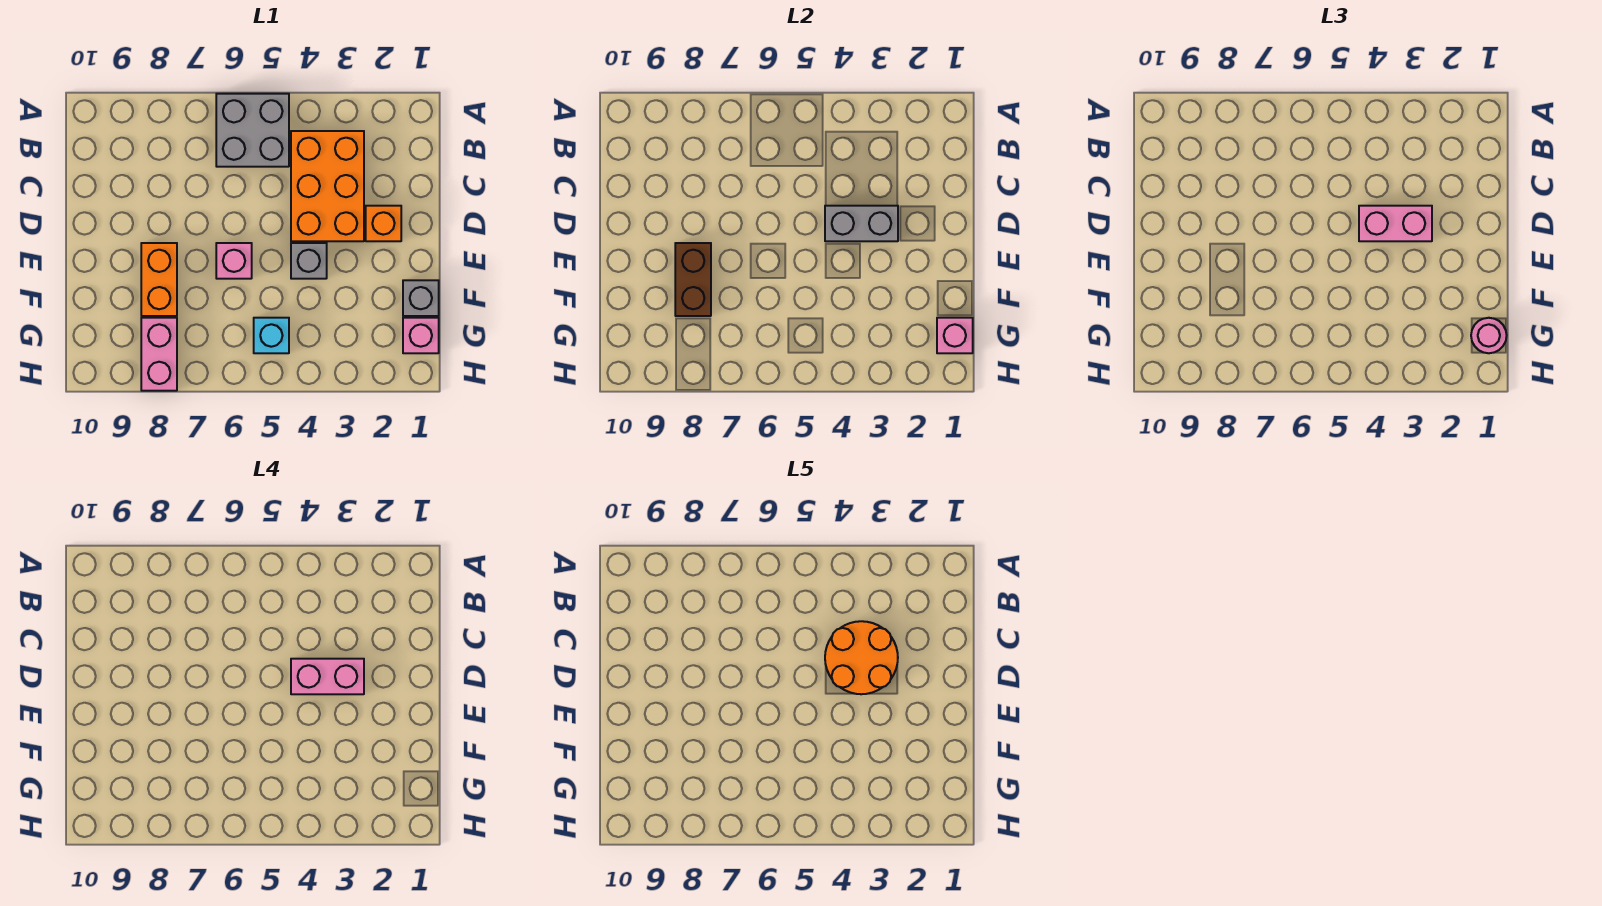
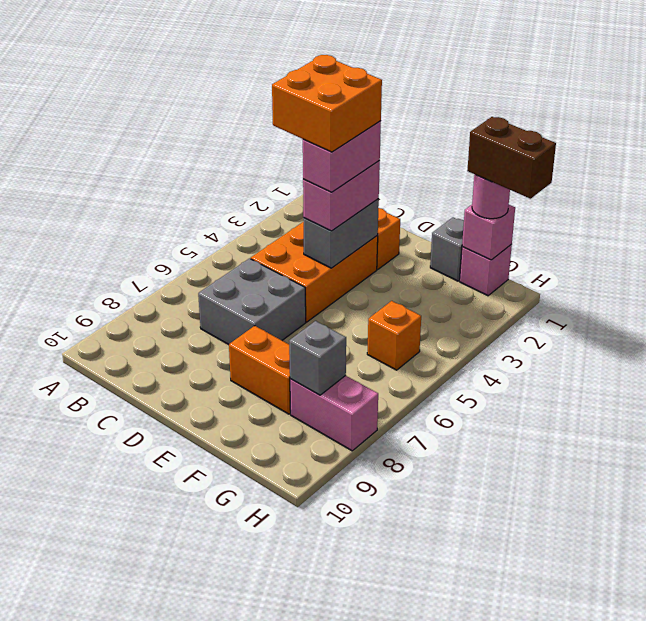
grey 2x2 brick [216,94,289,167] -> grey 2x2 brick moved to [198,258,306,345]
orange 2x3 brick [291,131,364,241] -> orange 2x3 brick turned to [251,222,378,322]
orange 2x2 round brick [825,621,898,694] -> orange 2x2 brick [272,55,382,152]
grey 1x1 brick [291,243,327,279] -> grey 1x1 brick moved to [289,321,346,395]
pink 1x1 brick [216,243,252,279] -> none
brown 1x2 brick [675,243,711,316] -> brown 1x2 brick moved to [467,117,556,199]
cyan 1x1 brick [254,318,289,353] -> orange 1x1 brick [367,301,421,370]

